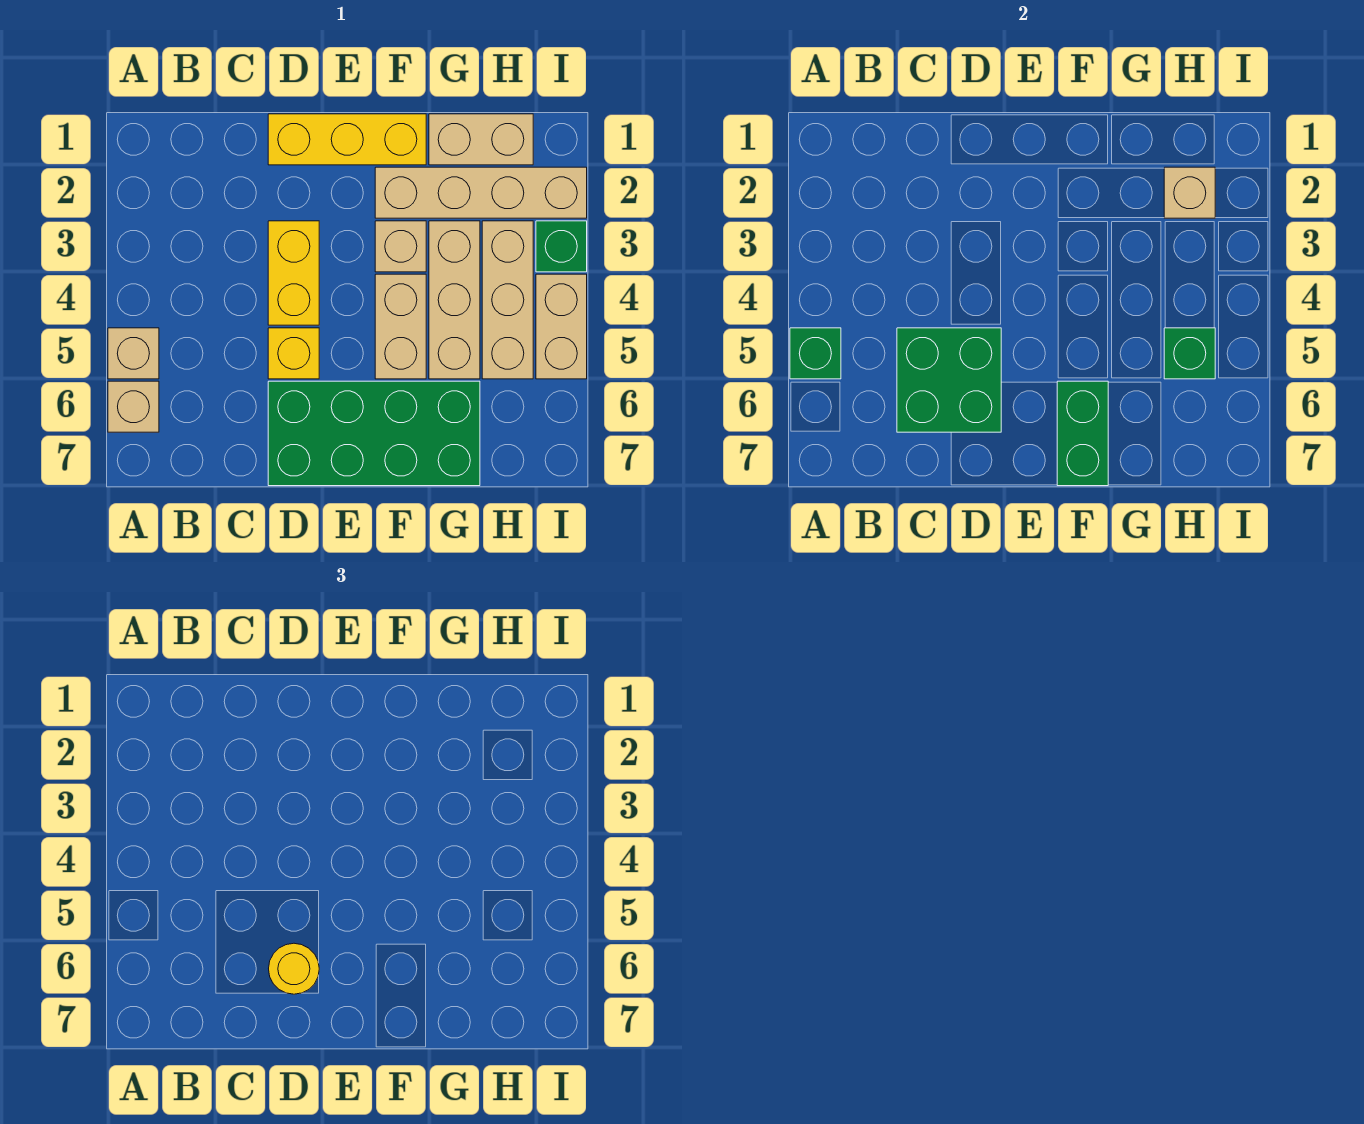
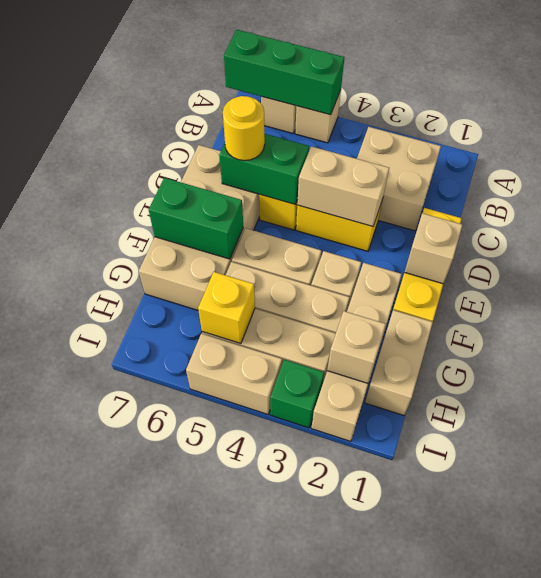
green 1x1 brick [790,328,841,379] -> green 1x3 brick [224,30,344,115]
none -> tan 2x2 brick [357,127,441,231]
green 2x2 brick [897,328,1001,432] -> green 1x2 brick [219,134,309,205]
none -> tan 1x2 brick [297,146,389,227]
green 2x4 brick [268,381,480,486] -> tan 2x4 brick [139,145,260,310]
none -> tan 1x1 brick [405,213,462,284]
green 1x1 brick [1164,328,1215,379] -> yellow 1x1 brick [198,272,255,344]

